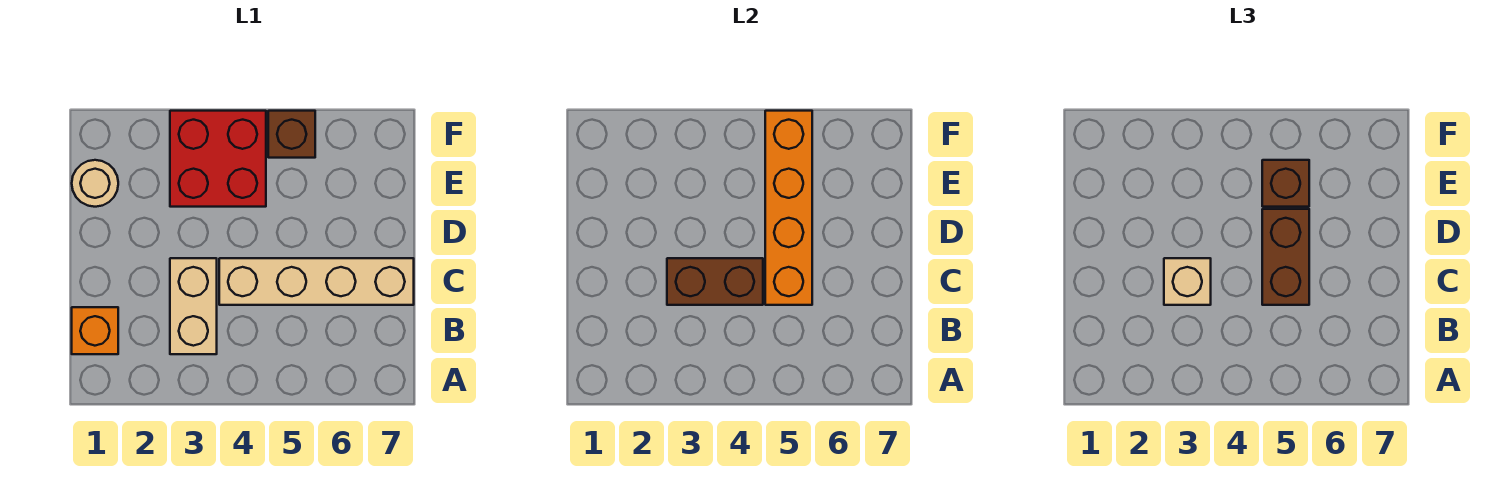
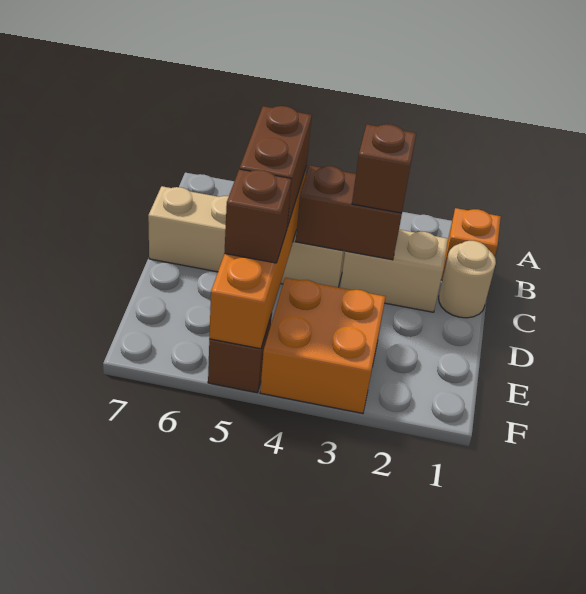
tan 1x2 brick [170,258,217,354] -> tan 1x2 brick turned to [340,230,448,312]
tan 1x1 brick [1164,258,1211,305] -> brown 1x1 brick [352,124,416,213]
tan 1x1 round brick [72,160,118,207] -> tan 1x1 round brick moved to [439,241,496,318]
red 2x2 brick [170,111,266,207] -> orange 2x2 brick [260,278,385,413]

